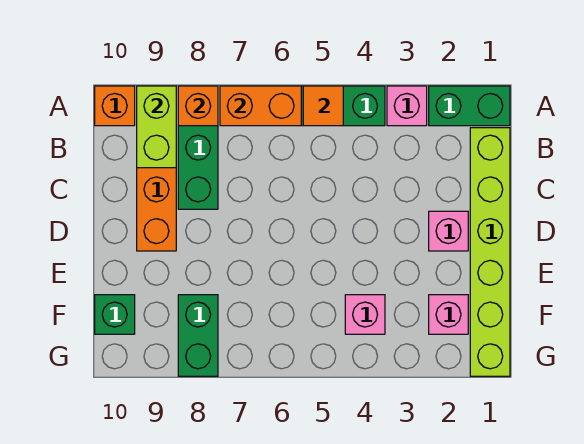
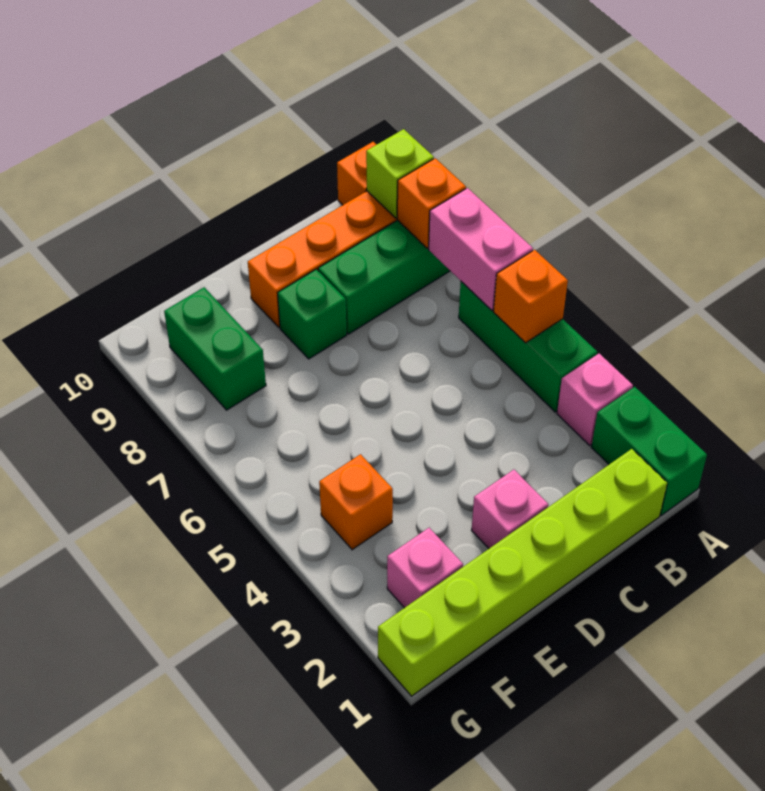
orange 1x1 tile [303,86,343,126] -> orange 1x1 brick [494,250,568,343]
orange 1x2 brick [220,86,301,126] -> pink 1x2 brick [429,188,533,310]
lime 1x2 brick [137,86,176,168] -> lime 1x1 brick [366,129,434,218]
pink 1x1 brick [345,295,385,334] -> orange 1x1 brick [319,454,393,550]
green 1x2 brick [178,295,218,376] -> green 1x2 brick turned to [164,287,266,410]
green 1x1 brick [95,295,135,334] -> green 1x1 brick moved to [278,269,347,359]

